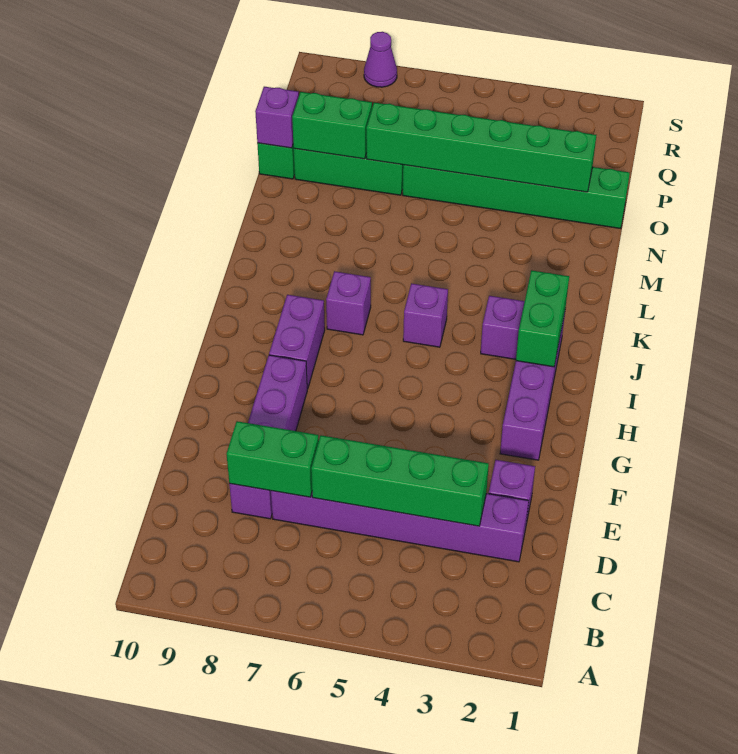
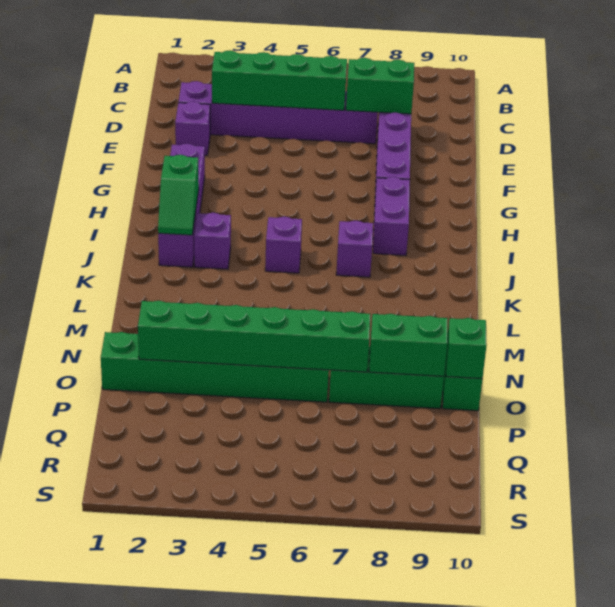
green 1x2 brick [516,270,569,367] -> green 1x2 slope [158,155,199,235]
purple 1x1 brick [255,87,299,148] -> green 1x1 brick [446,318,487,379]
purple 1x1 cone [364,32,397,87] -> none

